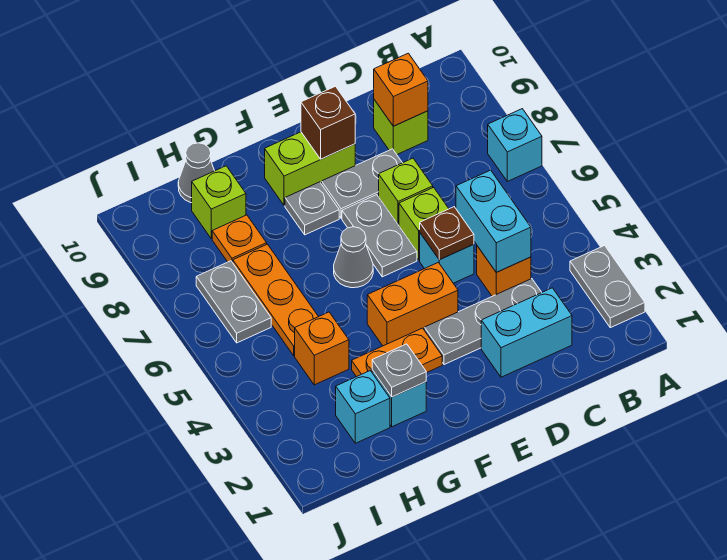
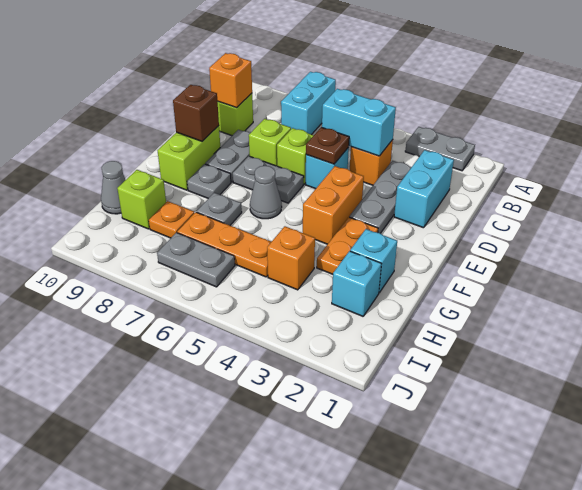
cyan 1x1 brick [488,109,542,181] -> cyan 1x2 brick [281,72,336,135]
grey 1x1 plate [372,344,426,397] -> grey 1x1 plate moved to [197,193,242,225]

